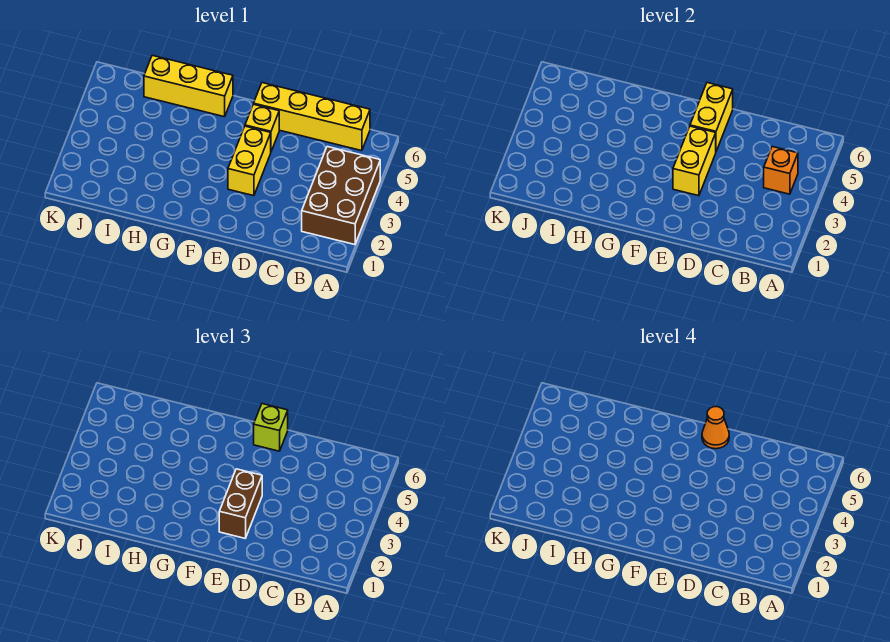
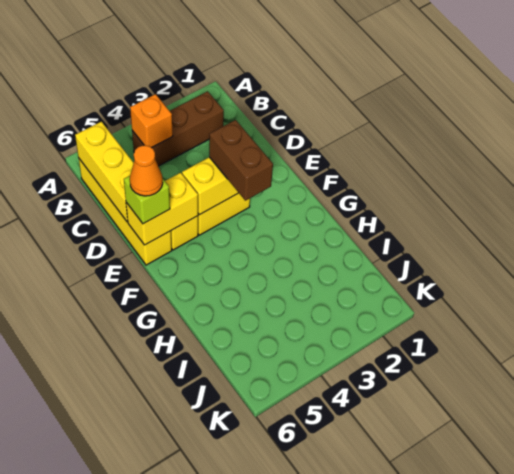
brown 2x3 brick [302,147,380,245] -> brown 1x3 brick [132,91,224,166]
brown 1x2 brick [219,469,262,538] -> brown 1x2 brick turned to [209,120,273,201]
yellow 1x3 brick [144,55,233,117] -> yellow 1x3 brick moved to [75,122,134,222]

